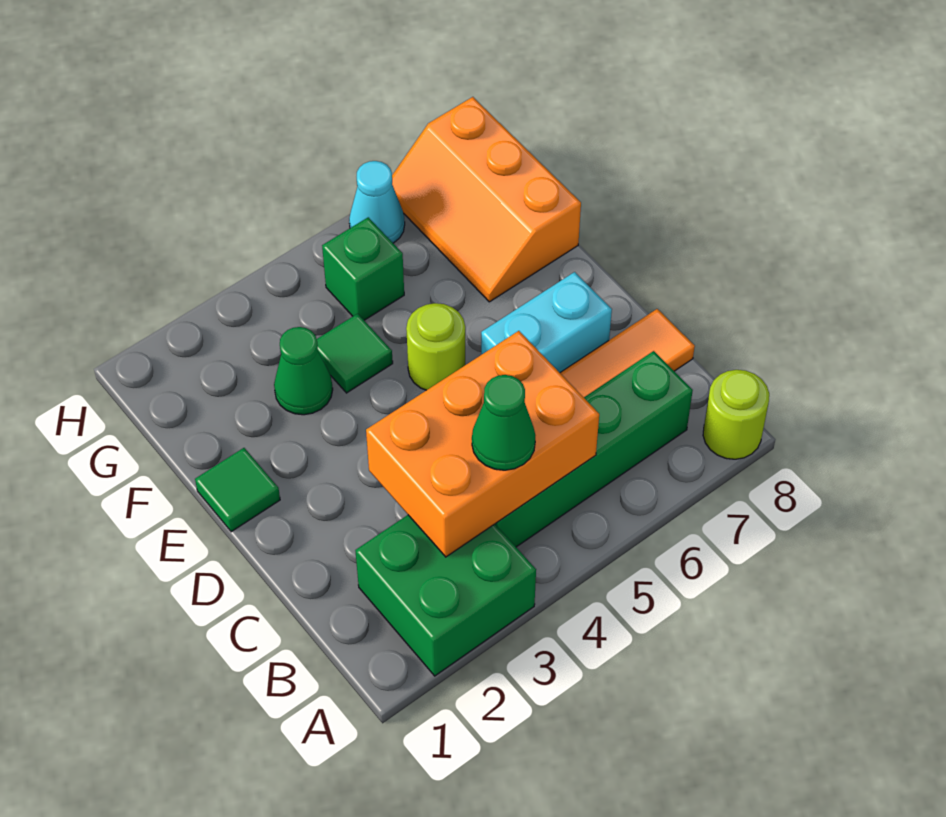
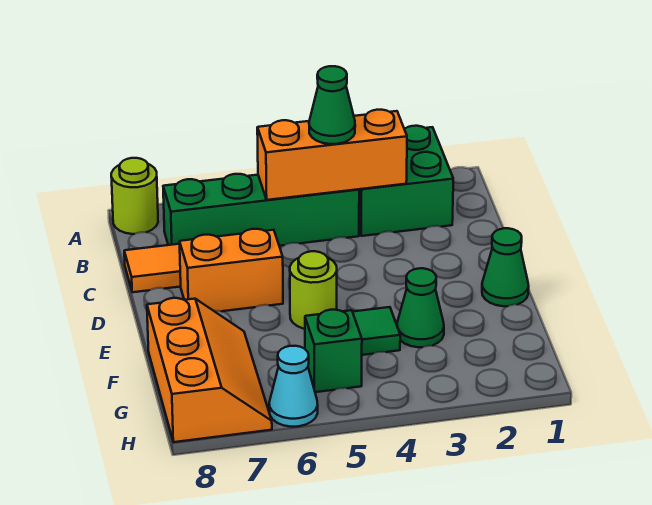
orange 2x3 brick [366,331,599,557] -> orange 1x3 brick [257,110,407,200]
cyan 1x2 brick [481,272,612,373] -> orange 1x2 brick [180,229,283,311]
green 1x1 tile [195,448,280,532] -> green 1x1 cone [482,228,529,306]

